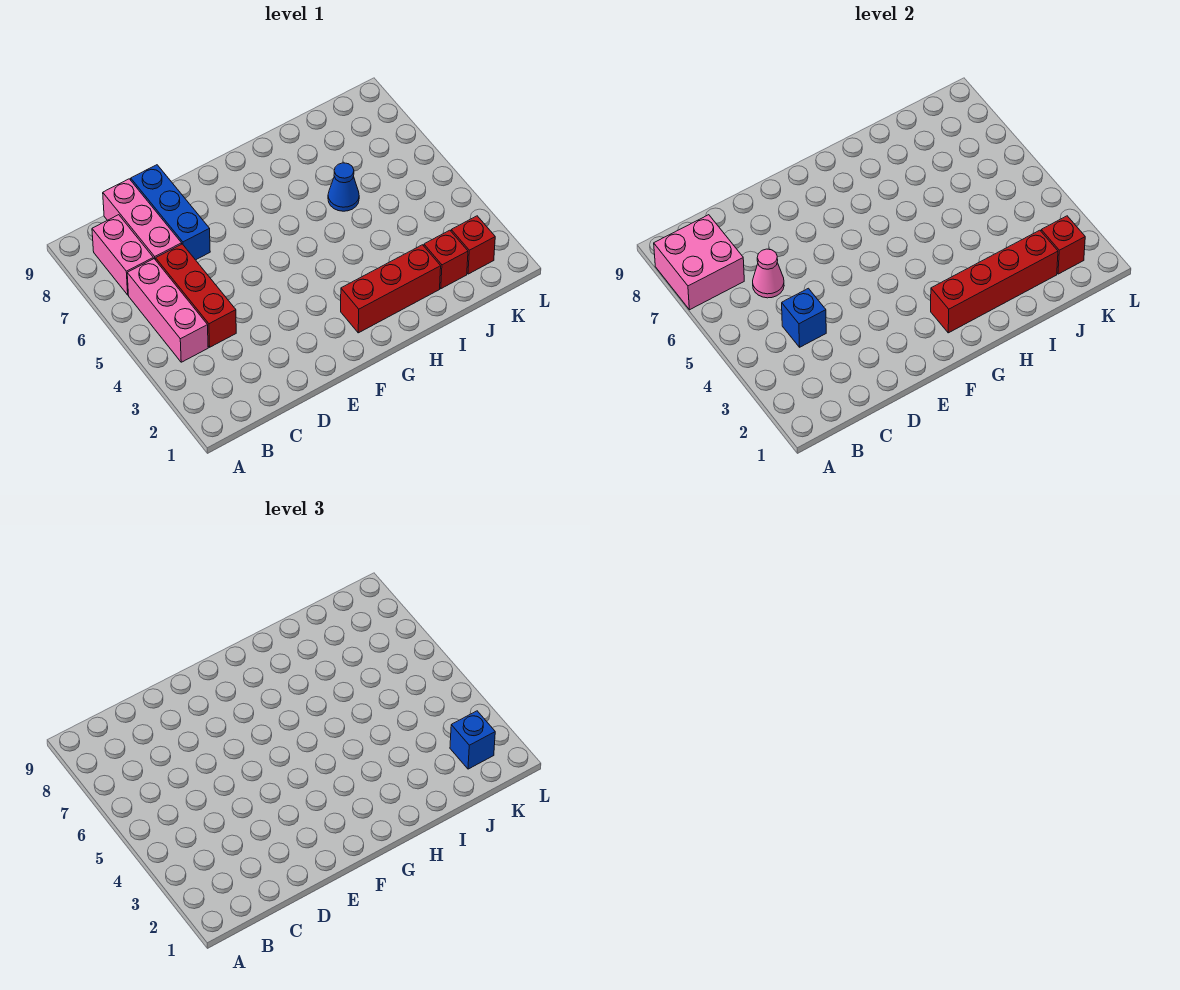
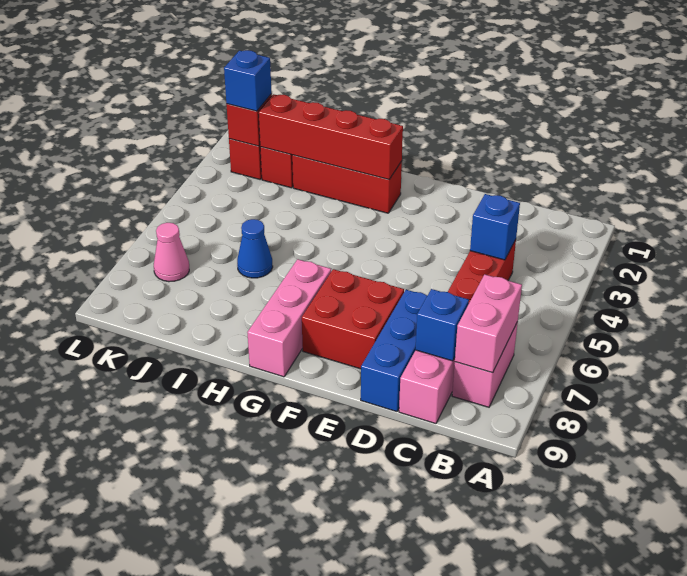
pink 2x2 brick [654,215,744,310] -> pink 1x2 brick [455,274,522,373]
pink 1x3 brick [127,259,208,362] -> pink 1x3 brick moved to [247,259,331,377]
pink 1x1 cone [753,249,784,298] -> pink 1x1 cone moved to [154,223,189,282]
none -> blue 1x1 brick [415,289,469,361]
none -> red 2x2 brick [302,269,404,369]

